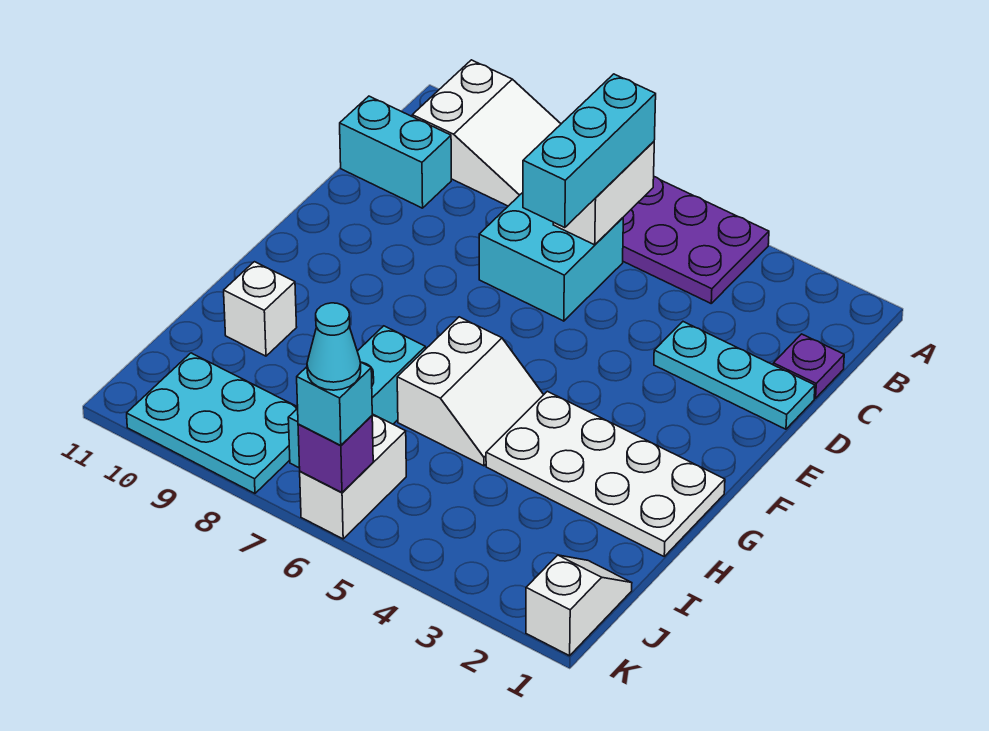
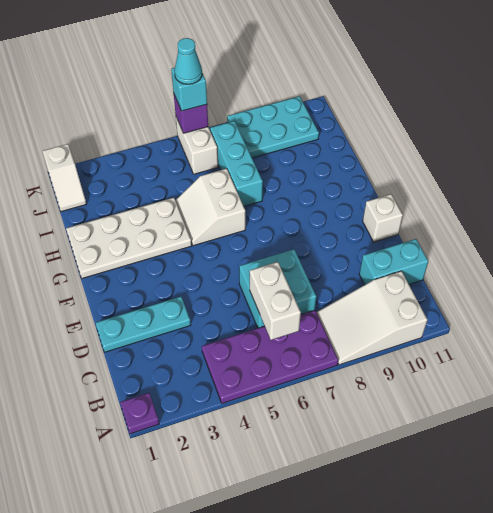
cyan 1x3 brick [523,74,656,228] -> none
purple 1x1 plate [773,334,844,398] -> purple 1x1 plate moved to [120,393,159,434]
white 1x1 brick [224,262,297,356] -> white 1x1 brick moved to [363,194,403,242]

